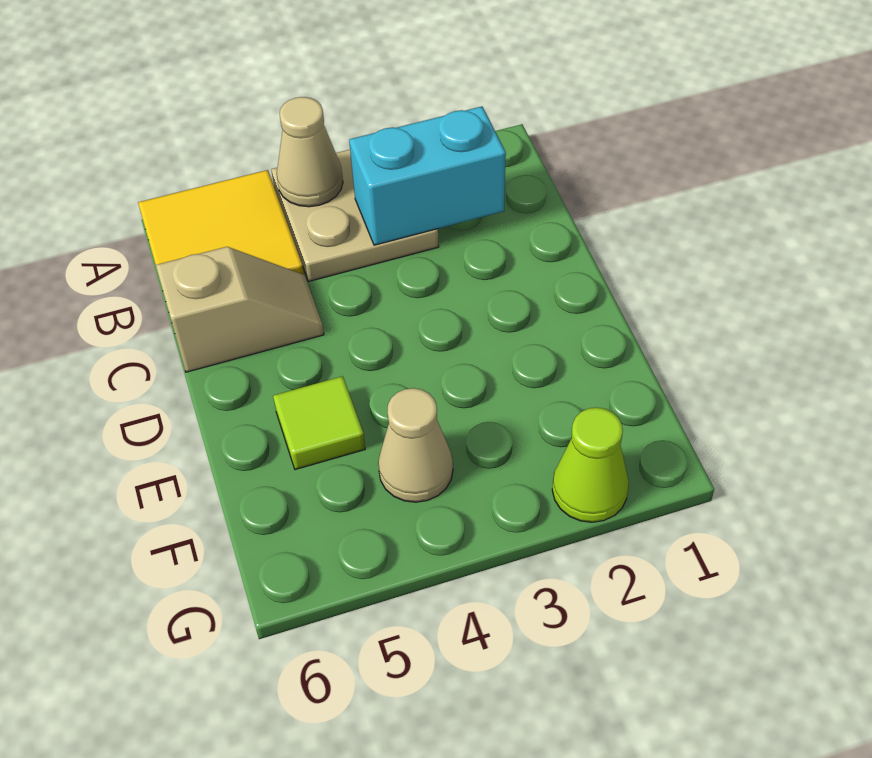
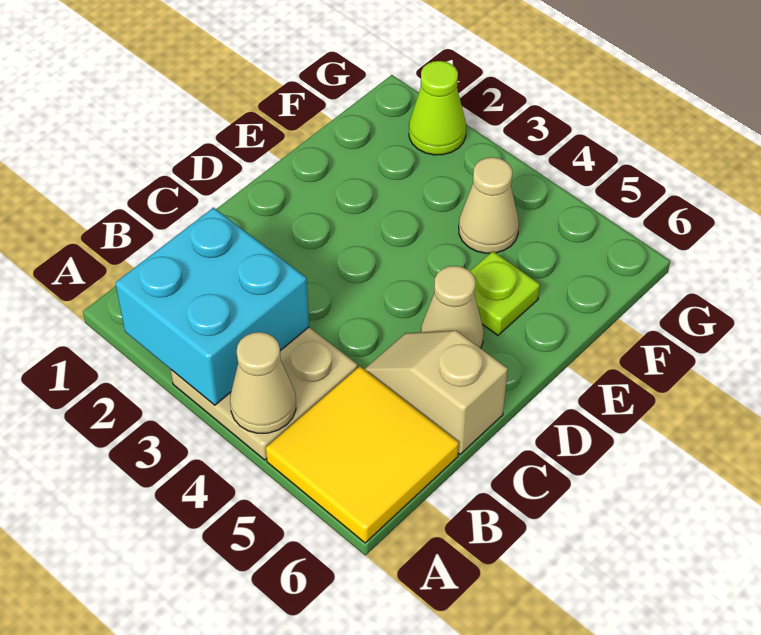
cyan 1x2 brick [349,107,506,245] -> cyan 2x2 brick [115,208,309,405]
none -> tan 1x1 cone [421,266,484,348]
lime 1x1 tile [273,376,365,470] -> lime 1x1 plate [470,251,540,335]

